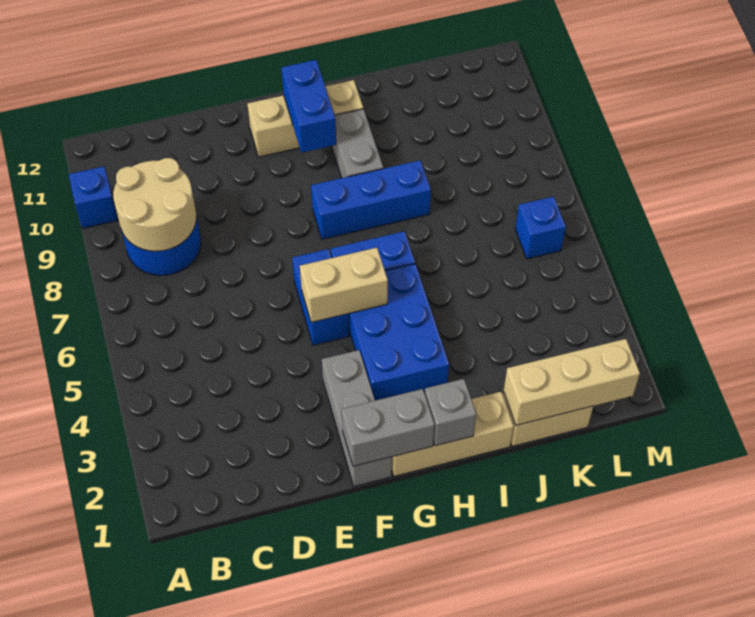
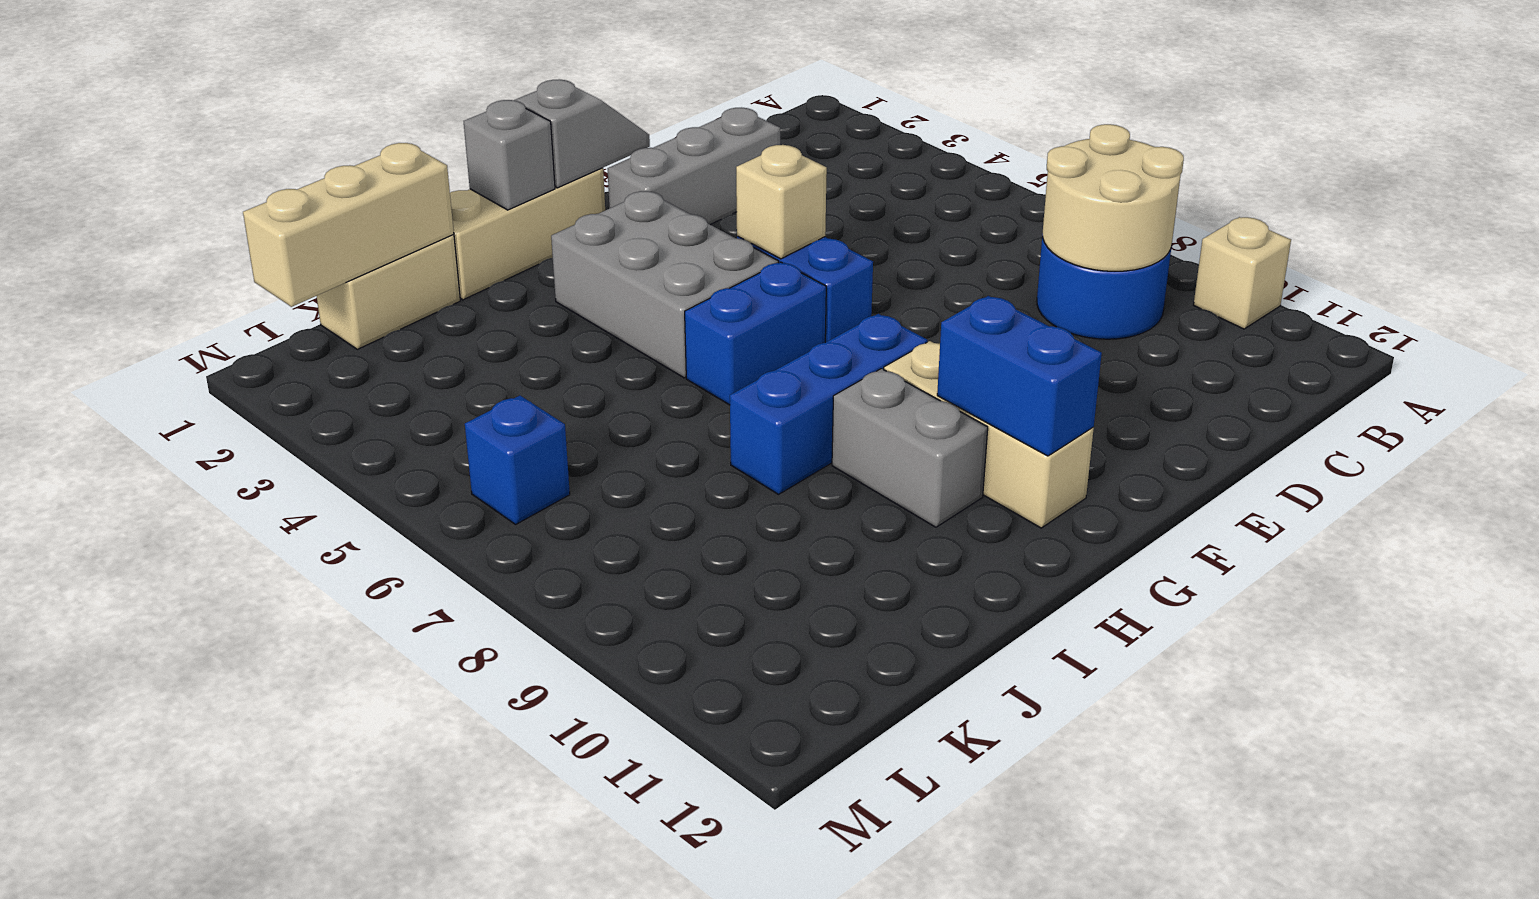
blue 1x1 brick [69,167,118,228] -> tan 1x1 brick [1194,217,1291,329]
grey 1x3 brick [322,350,392,487] -> grey 1x3 brick turned to [607,107,780,225]
grey 1x2 brick [342,389,434,466] -> grey 1x2 slope [514,79,650,188]
tan 1x2 brick [300,248,388,322] -> tan 1x1 brick [736,145,827,259]
tan 1x3 brick [248,80,363,157] -> tan 1x3 brick turned to [884,341,1094,528]
blue 2x3 brick [348,264,449,401] -> grey 2x3 brick [551,191,779,378]

